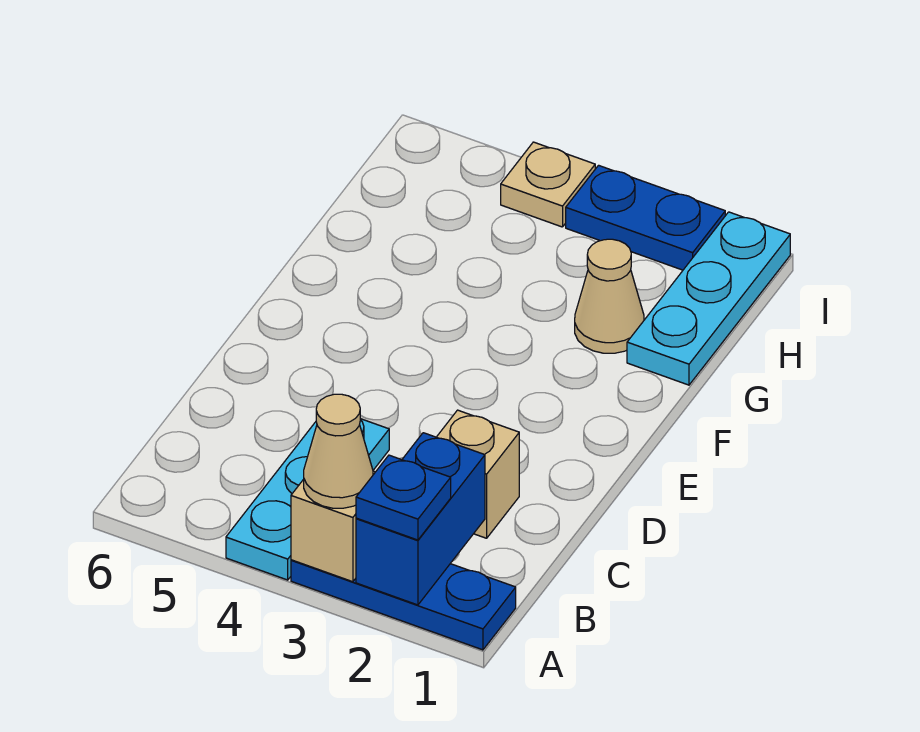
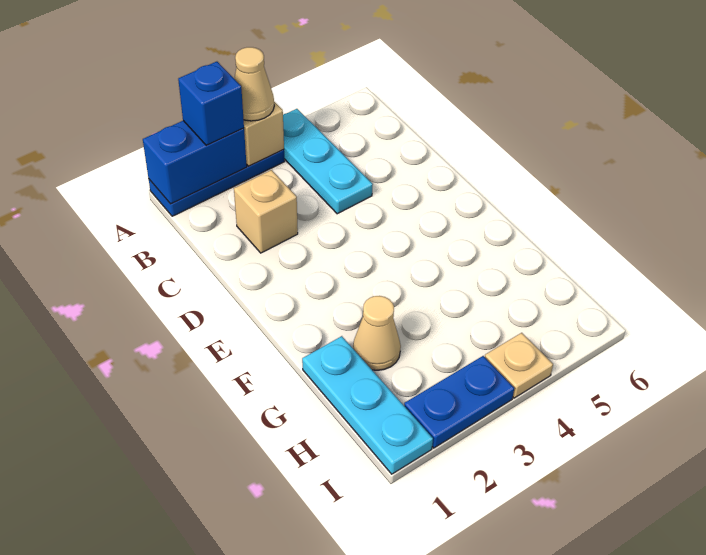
blue 1x2 brick [356,433,485,605] -> blue 1x2 brick turned to [143,121,247,204]
blue 1x1 plate [356,455,451,540] -> blue 1x1 brick [178,62,244,145]

